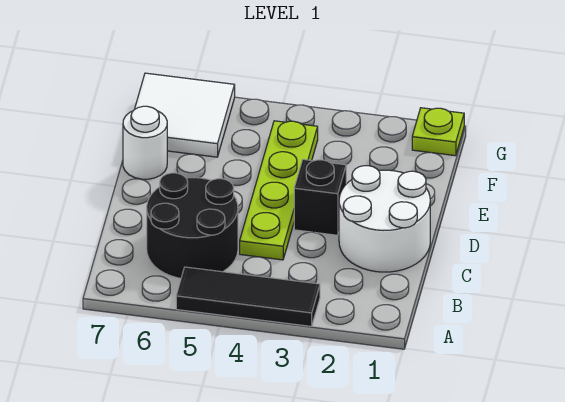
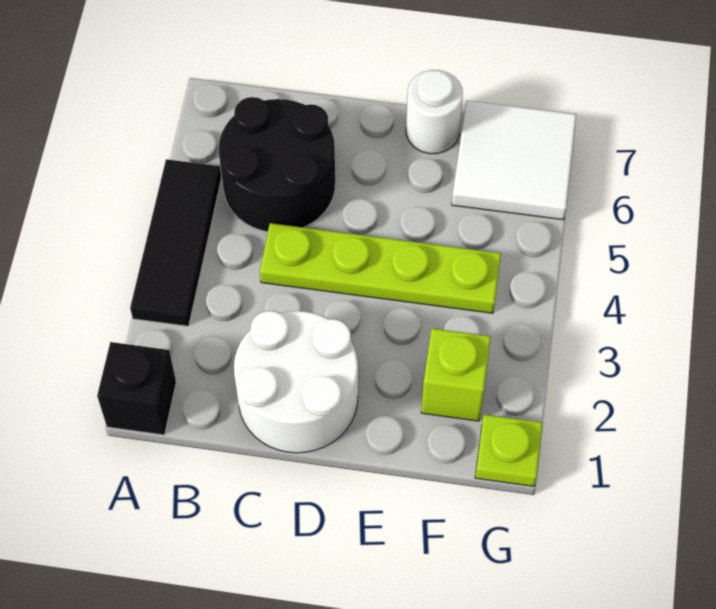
black 1x1 brick [294,159,346,235] -> black 1x1 brick moved to [97,342,176,435]
none -> lime 1x1 brick [421,328,491,421]

